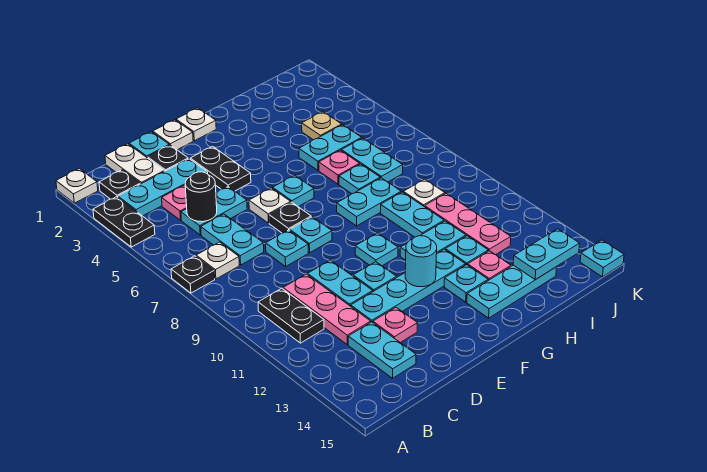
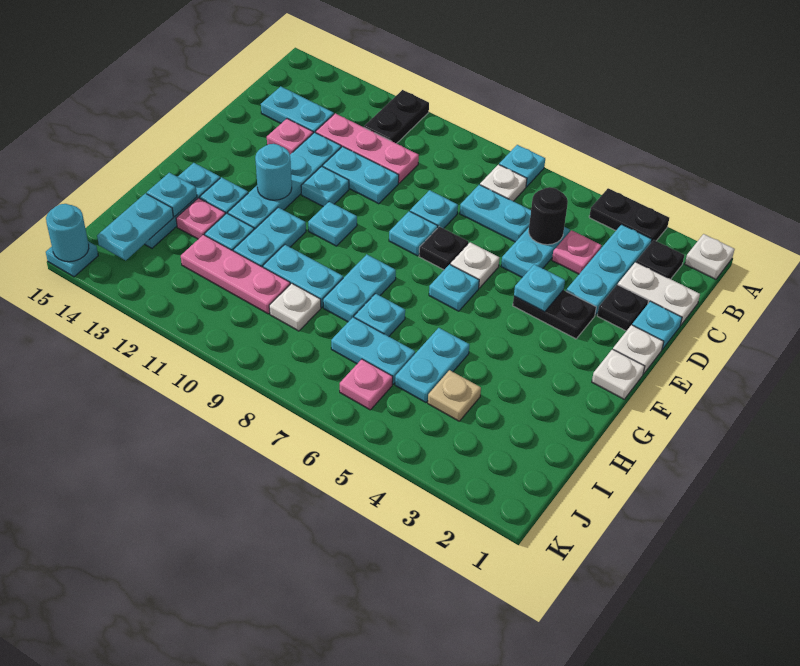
black 1x1 plate [171,256,215,293] -> cyan 1x1 plate [499,145,545,187]
black 1x2 plate [258,288,324,343] -> black 1x2 plate turned to [364,90,429,144]
none -> cyan 1x1 plate [514,264,565,312]
pink 1x1 plate [319,150,360,184] -> pink 1x1 plate moved to [340,359,393,410]
none -> cyan 1x1 plate [147,173,197,217]
none -> cyan 1x1 round brick [46,204,89,262]

